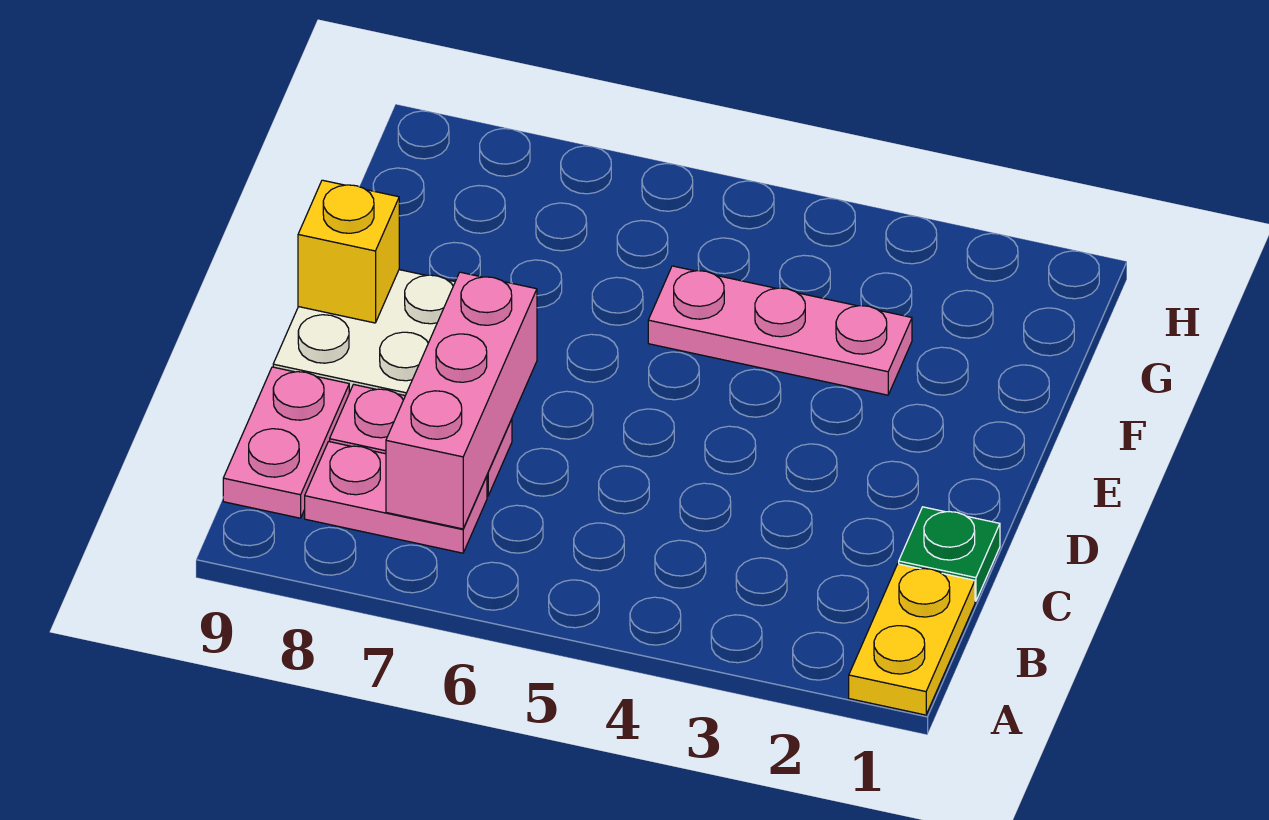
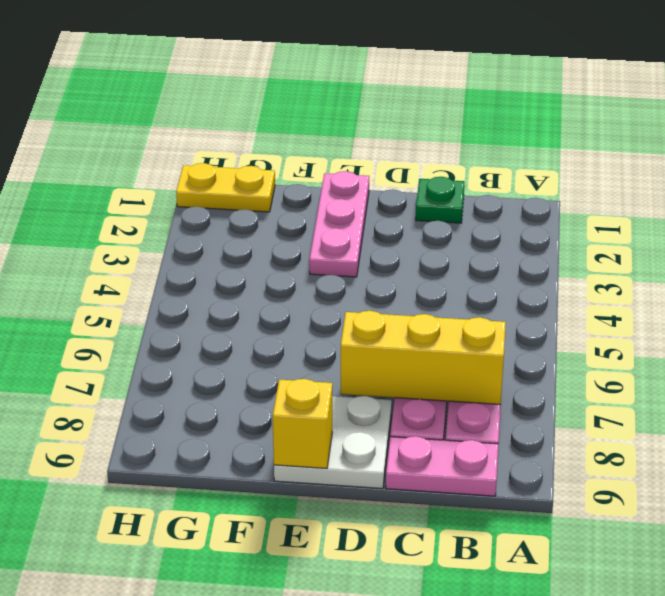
yellow 1x2 plate [849,564,975,715] -> yellow 1x2 plate moved to [176,163,275,212]
pink 1x3 brick [386,272,537,529] -> yellow 1x3 brick [341,311,506,405]
pink 1x3 plate [648,266,912,395] -> pink 1x3 plate moved to [309,171,369,277]

